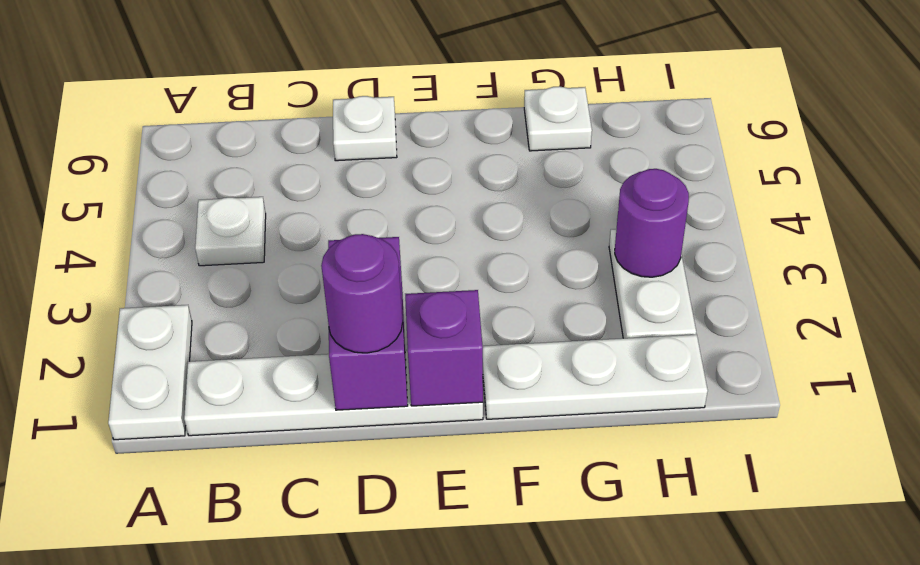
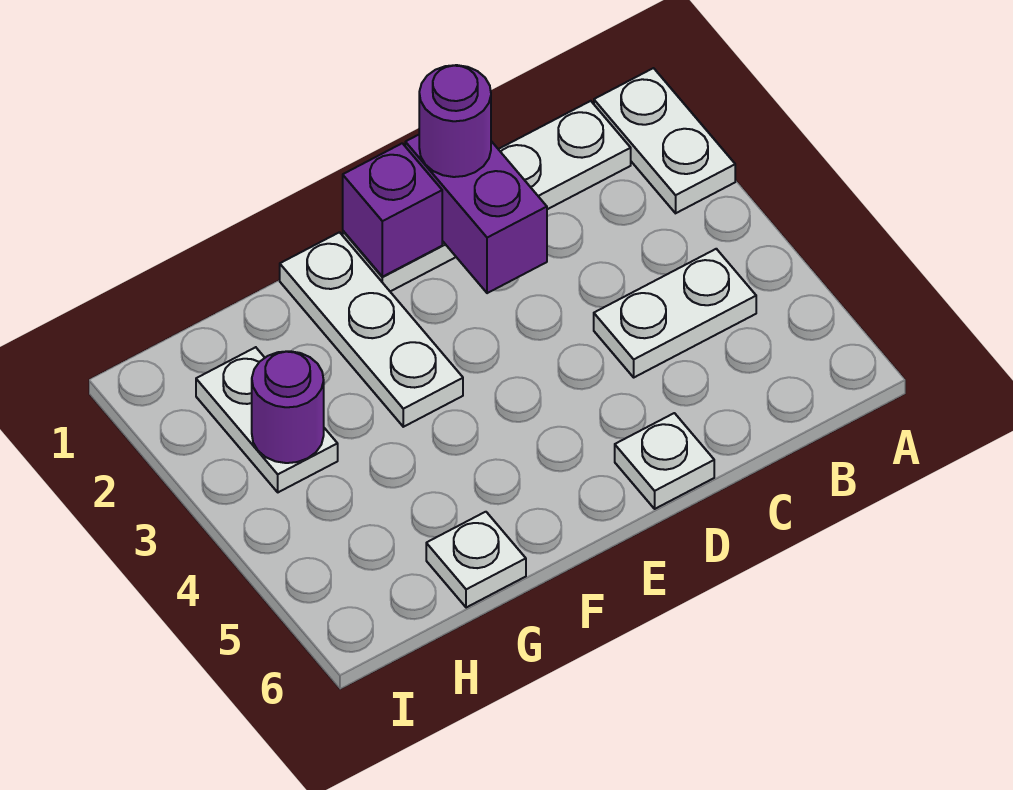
white 1x1 plate [195,197,266,266] -> white 1x2 plate [594,249,756,377]
white 1x3 plate [483,335,708,419] -> white 1x3 plate turned to [280,232,463,427]

